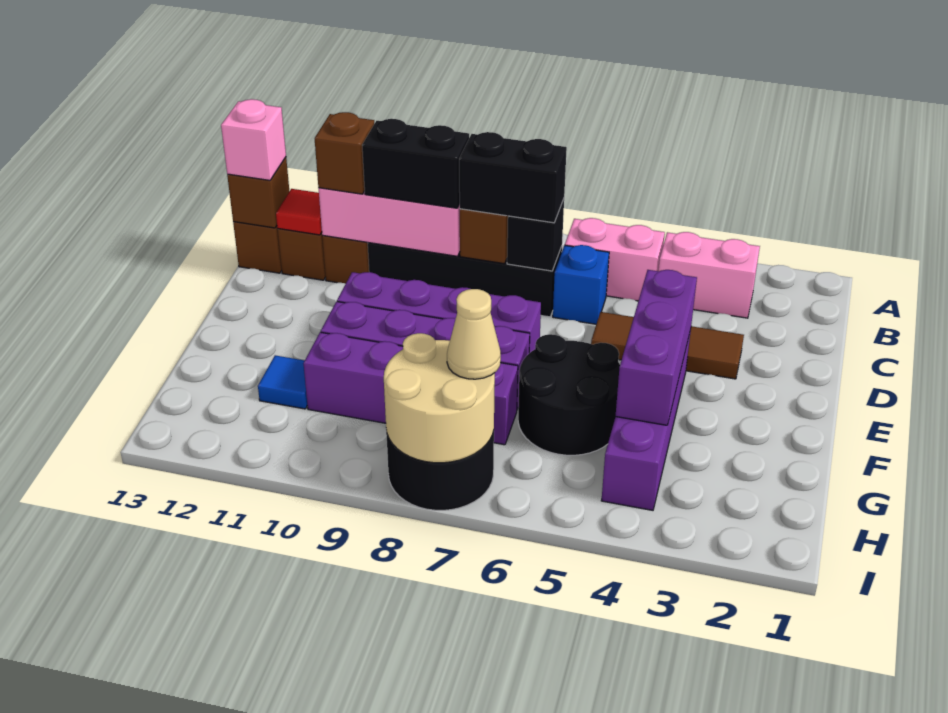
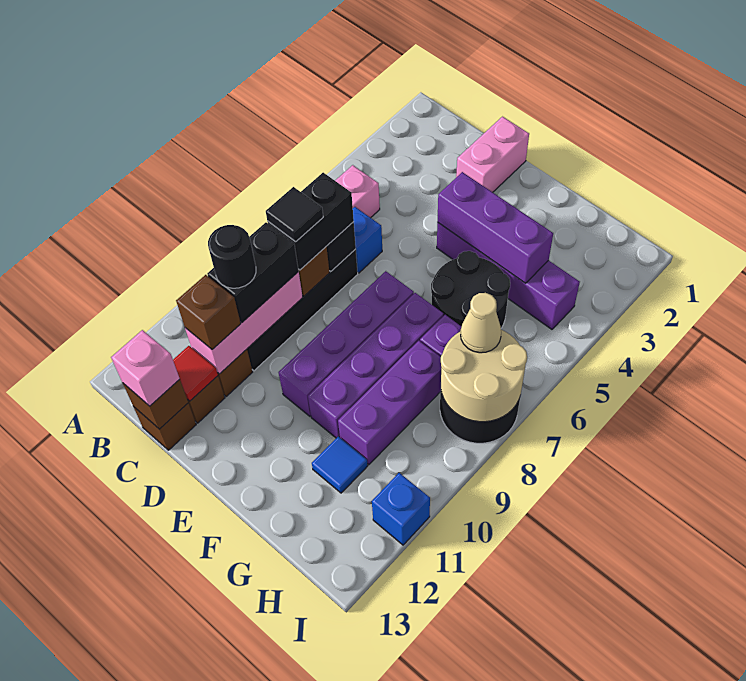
pink 1x2 brick [659,232,760,318] -> pink 1x2 brick moved to [456,117,529,192]
none -> black 1x1 tile [266,187,323,242]
none -> black 1x1 round brick [208,225,256,288]
brown 1x3 tile [591,312,744,379] -> none
none -> blue 1x1 brick [372,473,430,545]

